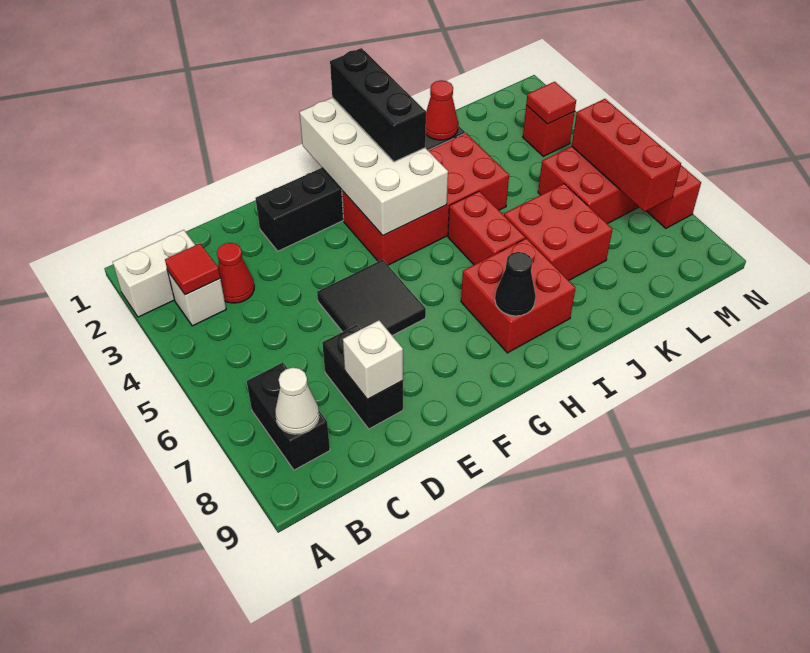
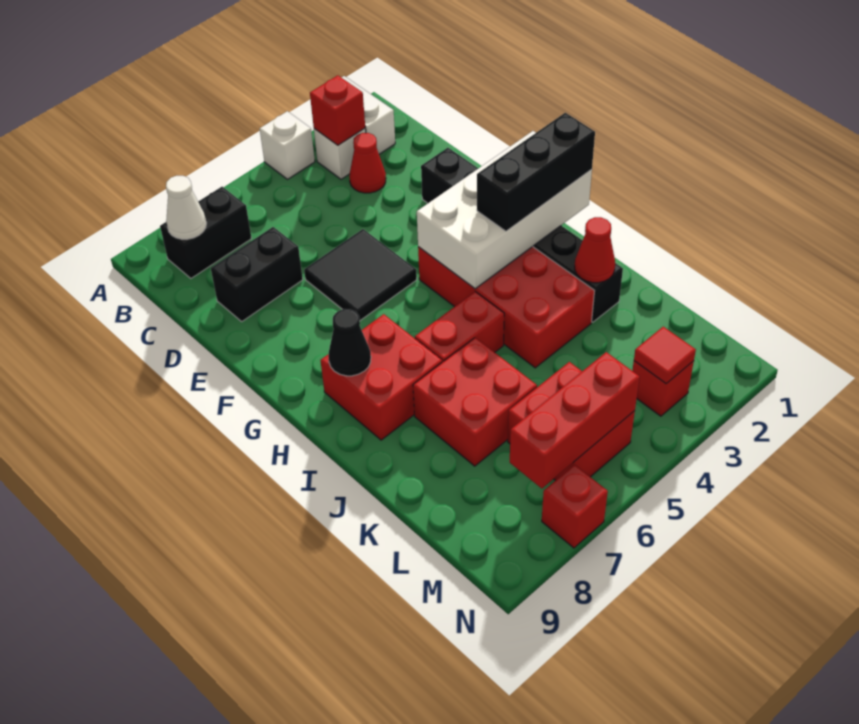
red 1x1 tile [165,244,220,295] -> red 1x1 brick [310,75,365,145]
white 1x1 brick [343,320,403,399] -> white 1x1 brick moved to [260,111,315,179]

